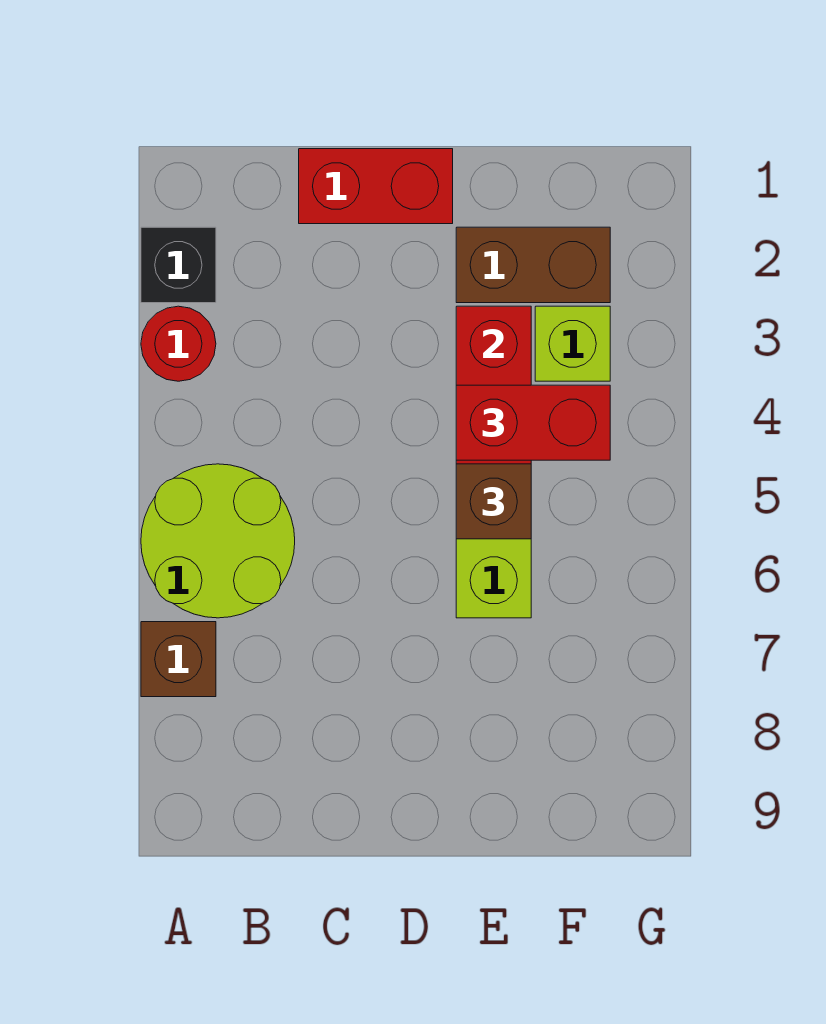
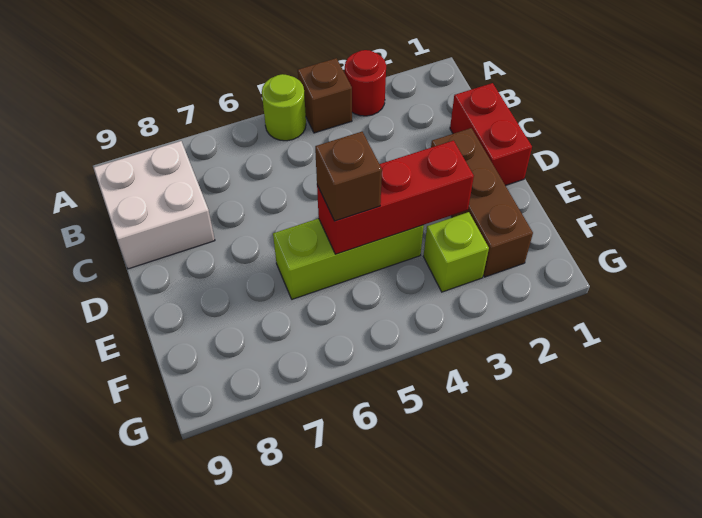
black 1x1 brick [141,227,216,303] -> none
lime 2x2 round brick [141,464,295,618] -> lime 1x1 round brick [262,74,306,141]
brown 1x1 brick [141,622,216,697] -> brown 1x1 brick moved to [298,58,352,133]
none -> white 2x2 brick [94,141,215,269]
brown 1x2 brick [456,227,610,303] -> brown 1x3 brick [431,128,533,277]
red 1x2 brick [456,385,610,460] -> none

